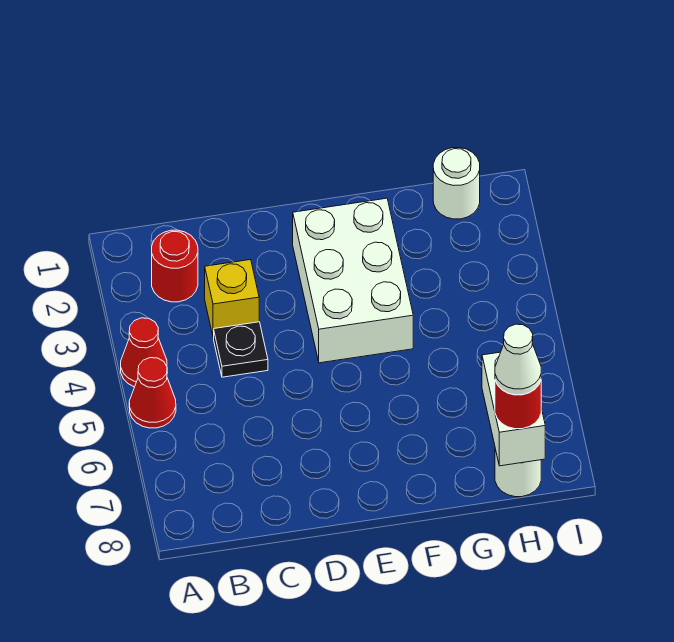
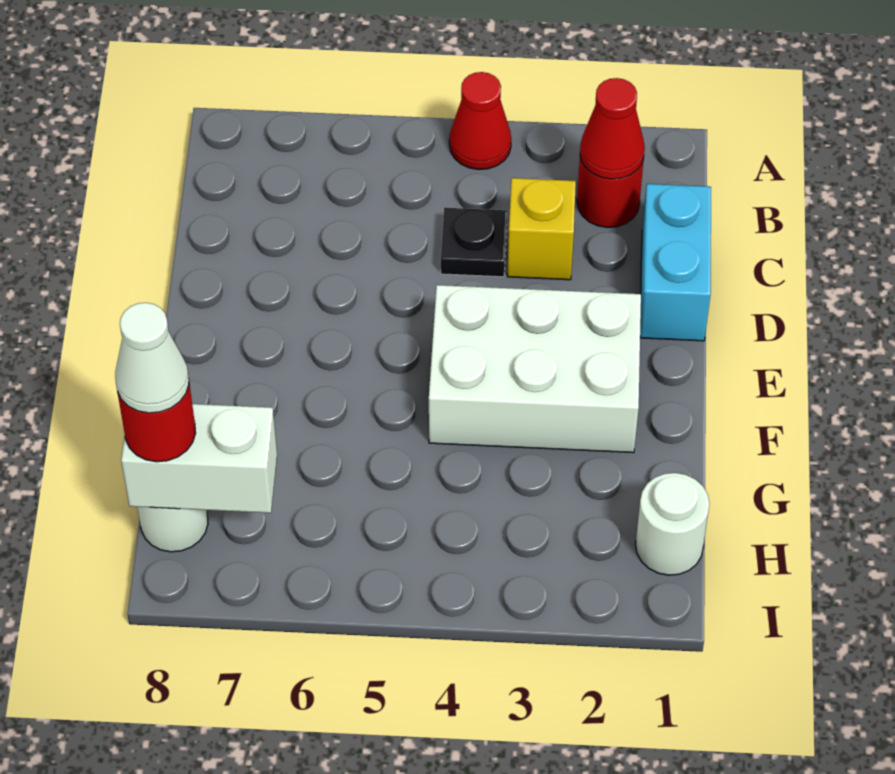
red 1x1 cone [129,358,176,428] -> red 1x1 cone moved to [580,78,645,179]
none -> cyan 1x2 brick [640,184,711,341]

